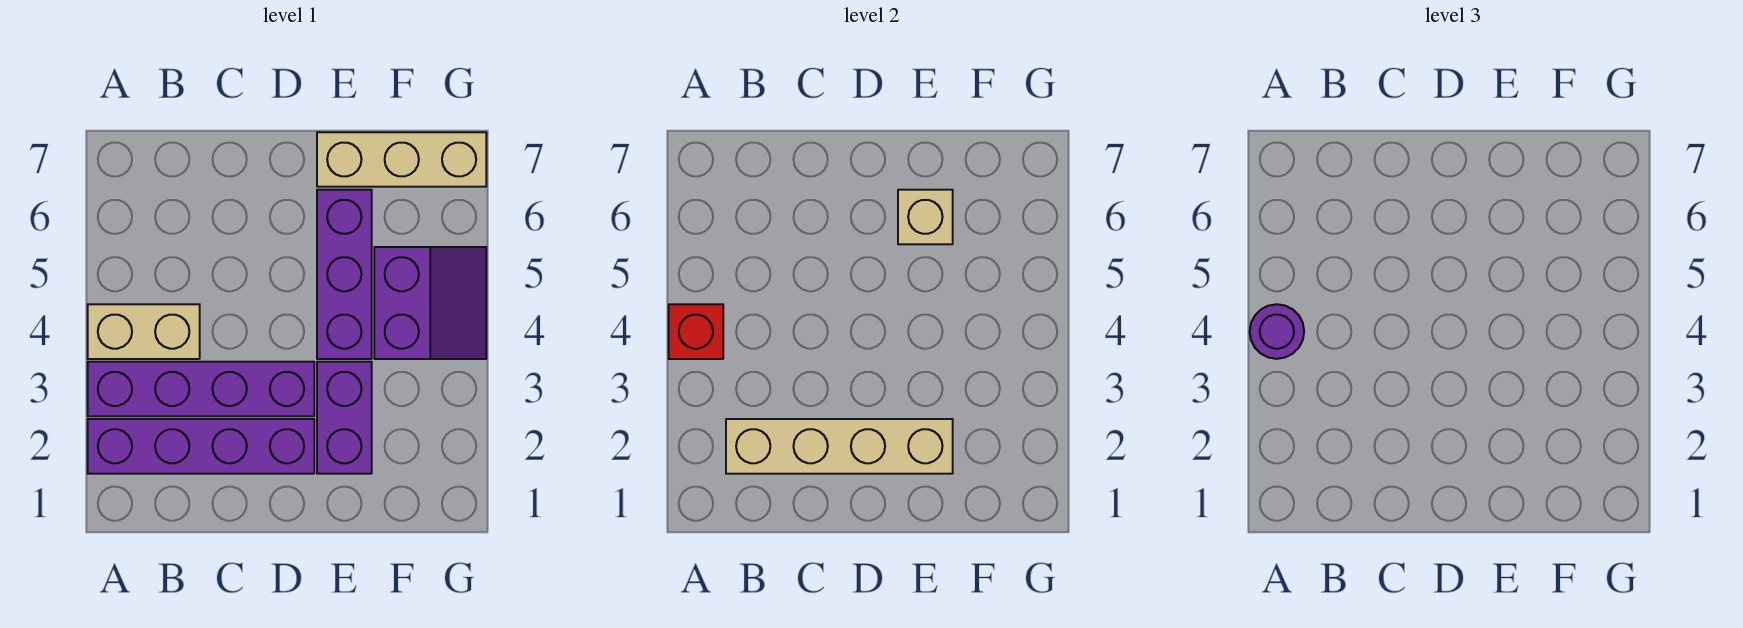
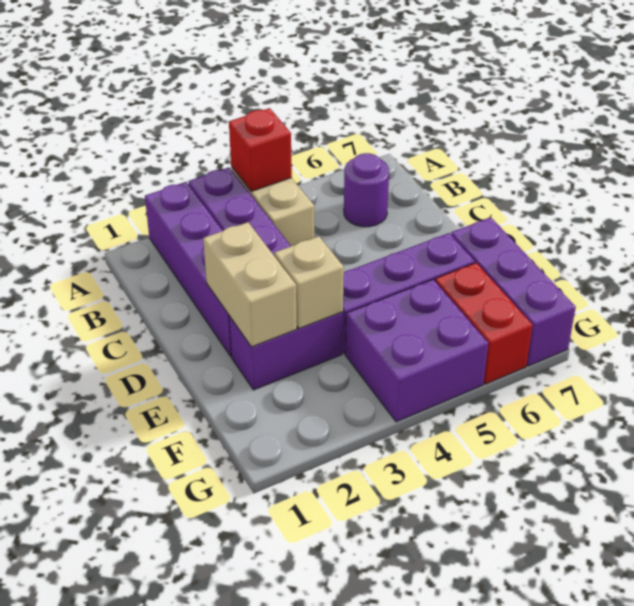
purple 1x1 round brick [1250,304,1304,359] -> purple 1x1 round brick moved to [344,153,389,227]
tan 1x4 brick [726,419,953,474] -> tan 1x2 brick [203,222,297,347]
tan 1x1 brick [898,190,953,244] -> tan 1x1 brick moved to [274,236,344,328]
tan 1x3 brick [317,132,486,187] -> purple 1x3 brick [451,217,576,366]
purple 2x2 slope [374,247,486,359] -> purple 2x2 brick [345,279,488,422]
none -> red 1x2 brick [435,263,532,384]

